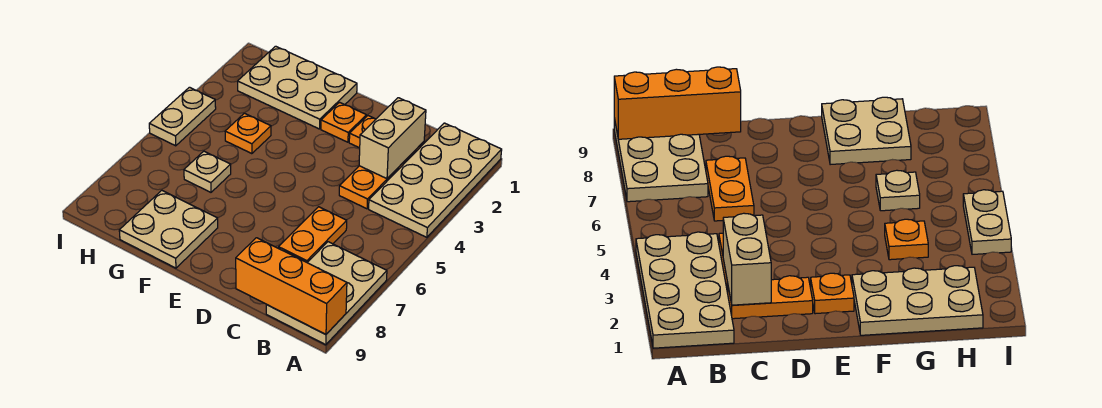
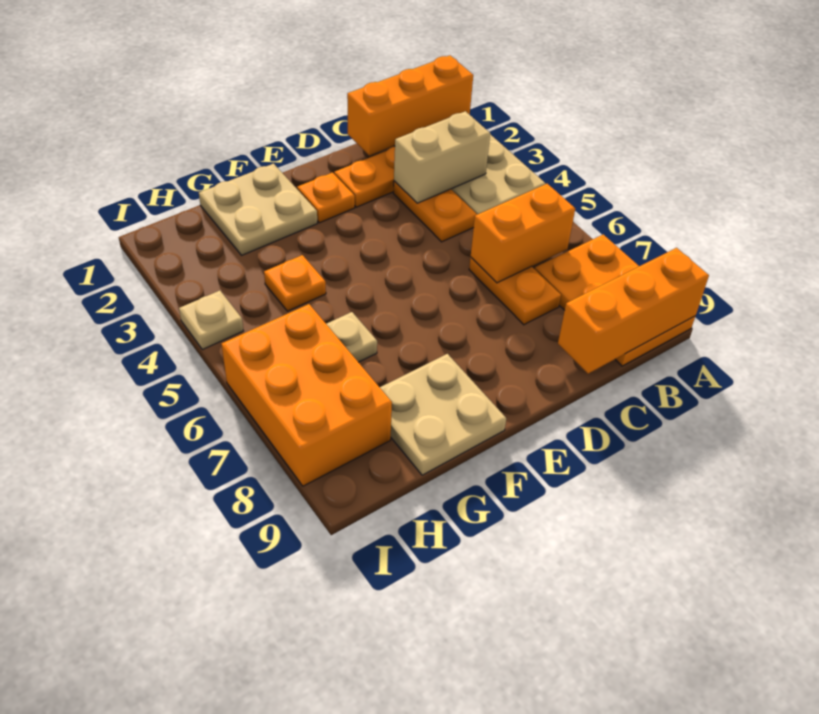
none -> orange 1x3 brick [347,55,473,156]
tan 2x3 plate [266,242,387,345] -> orange 2x3 plate [535,234,695,366]
none -> orange 1x2 brick [471,184,575,283]
tan 1x2 brick [359,98,426,179] -> tan 1x2 brick turned to [394,111,490,203]
tan 2x3 plate [238,46,357,129] -> tan 2x2 plate [199,164,317,255]
none -> orange 2x3 brick [222,304,392,486]
tan 1x2 plate [149,87,216,146] -> tan 1x1 plate [179,291,243,349]

